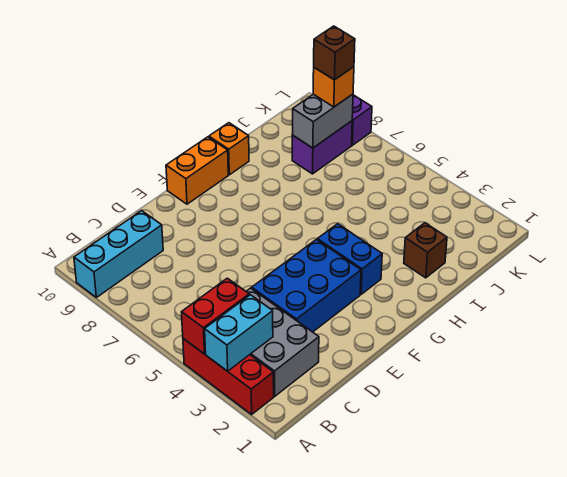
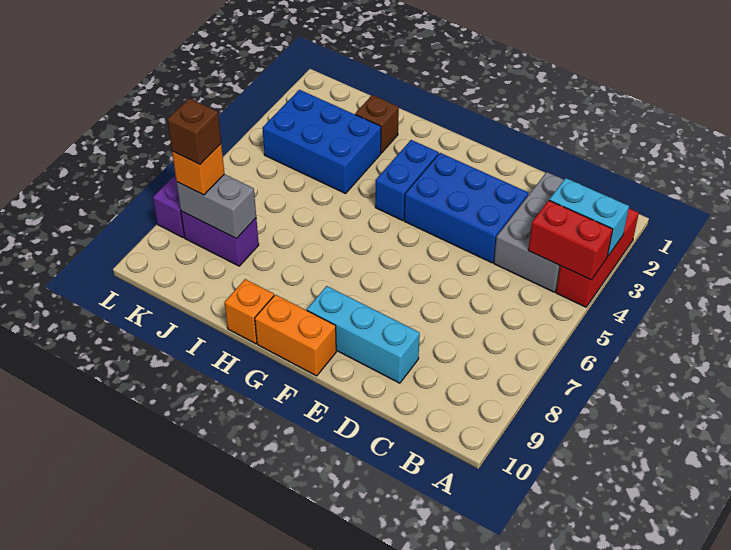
cyan 1x3 brick [74,211,163,297] -> cyan 1x3 brick moved to [307,286,420,383]
none -> blue 2x3 brick [262,90,381,193]

